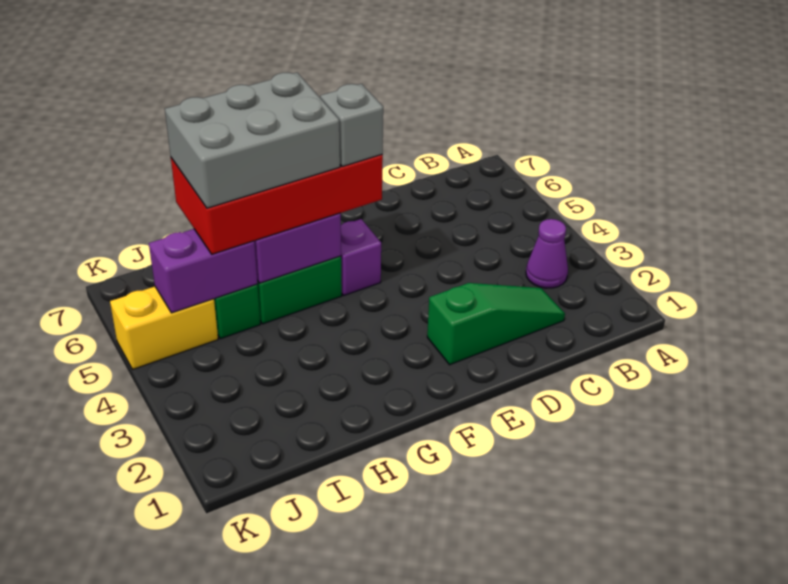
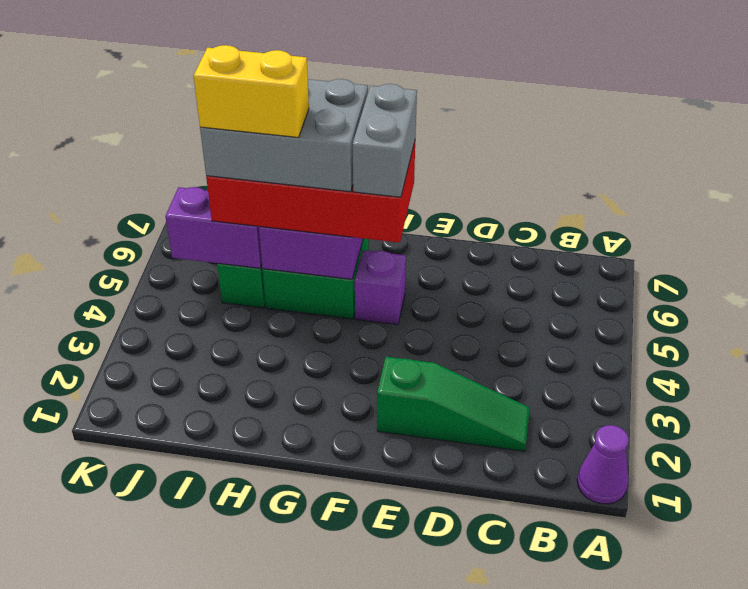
purple 1x1 cone [526,219,568,288] -> purple 1x1 cone moved to [577,425,629,504]
grey 1x1 brick [320,84,383,167] -> grey 1x2 brick [353,84,417,197]
yellow 1x2 brick [110,287,218,369] -> yellow 1x2 brick moved to [194,45,309,137]

